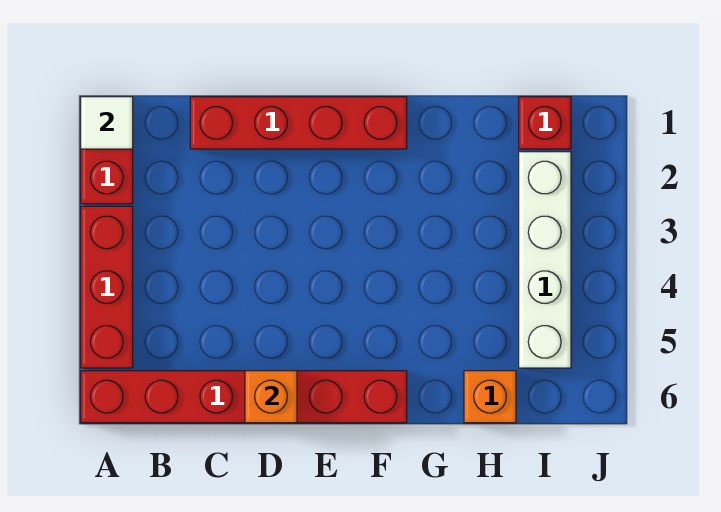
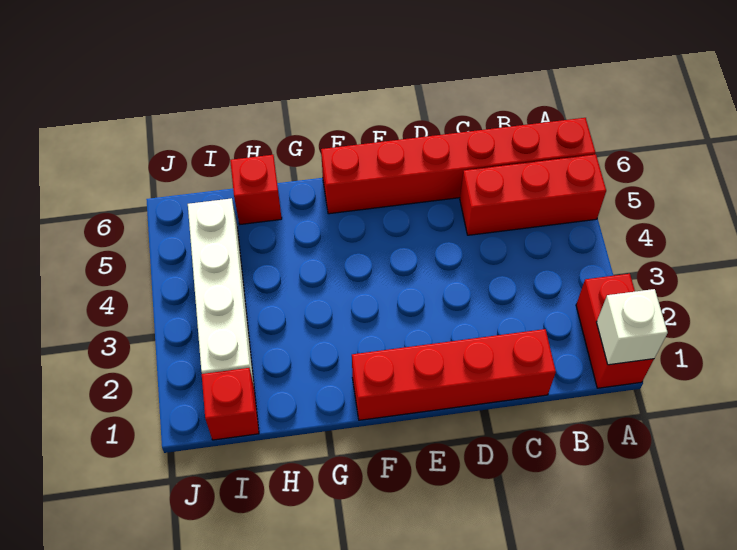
white 1x1 tile [81,97,133,149] -> white 1x1 brick [596,289,668,365]
red 1x3 brick [81,206,133,368] -> red 1x3 brick turned to [460,155,606,235]
orange 1x1 brick [245,371,297,423] -> none
orange 1x1 brick [464,371,516,423] -> red 1x1 brick [230,155,282,224]

